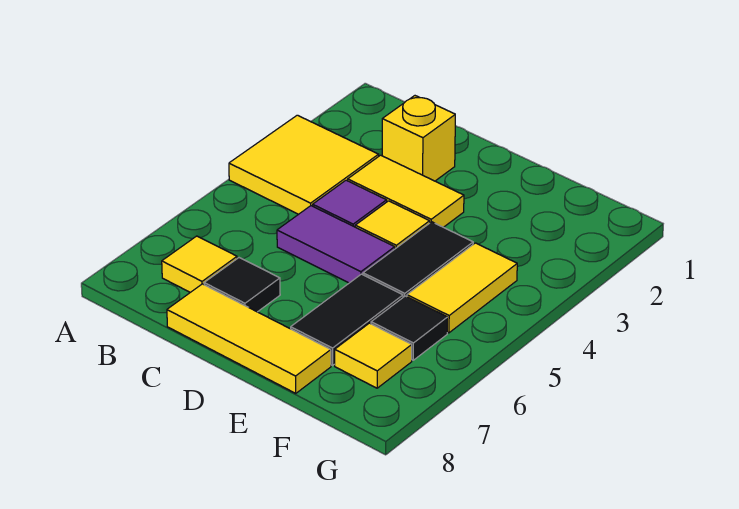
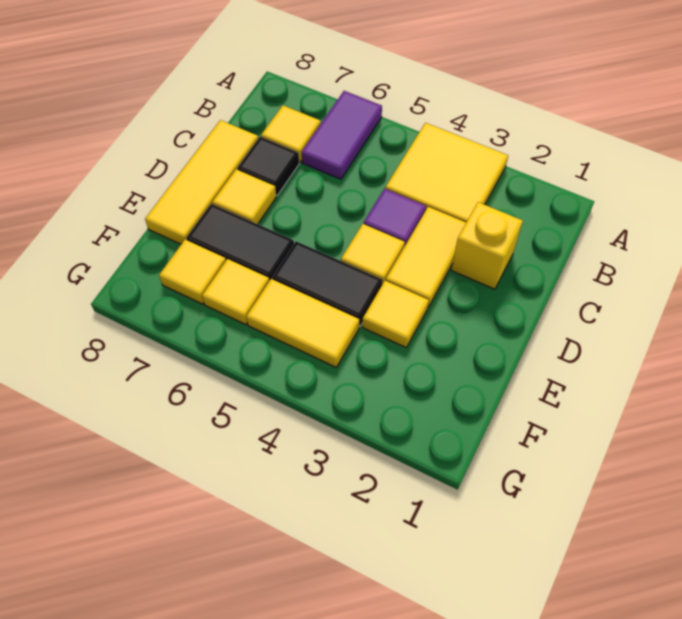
purple 1x2 tile [277,206,395,283] -> purple 1x2 tile moved to [302,91,382,179]
none -> yellow 1x1 tile [212,169,276,224]
none -> yellow 1x1 tile [362,281,429,347]
black 1x1 tile [371,296,448,360] -> yellow 1x1 tile [202,259,269,325]

